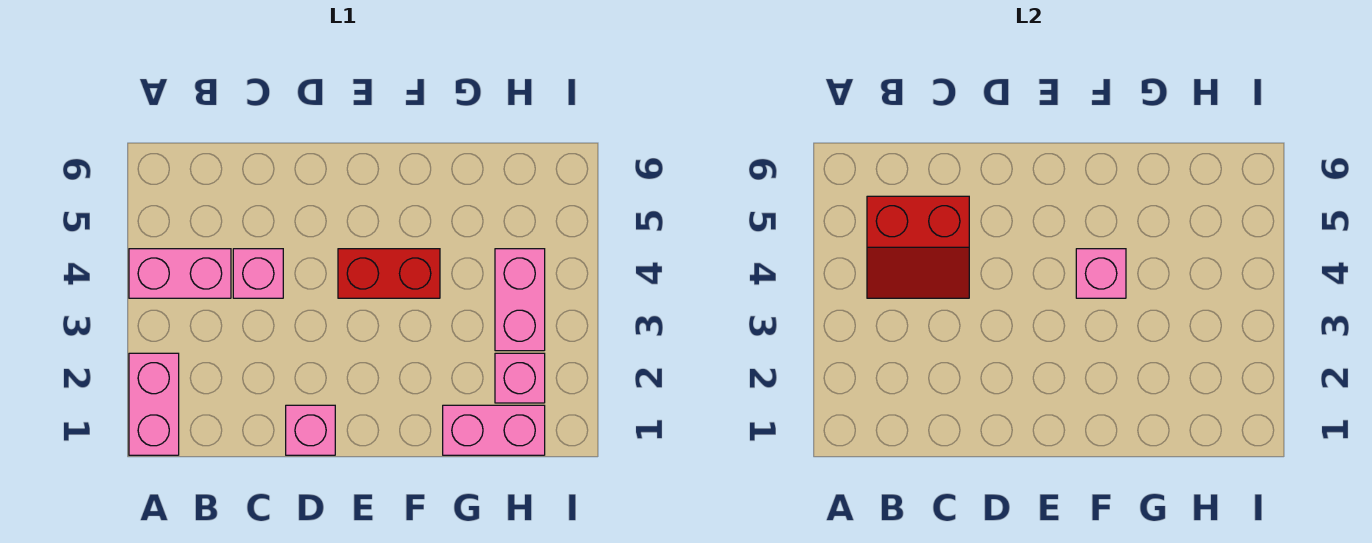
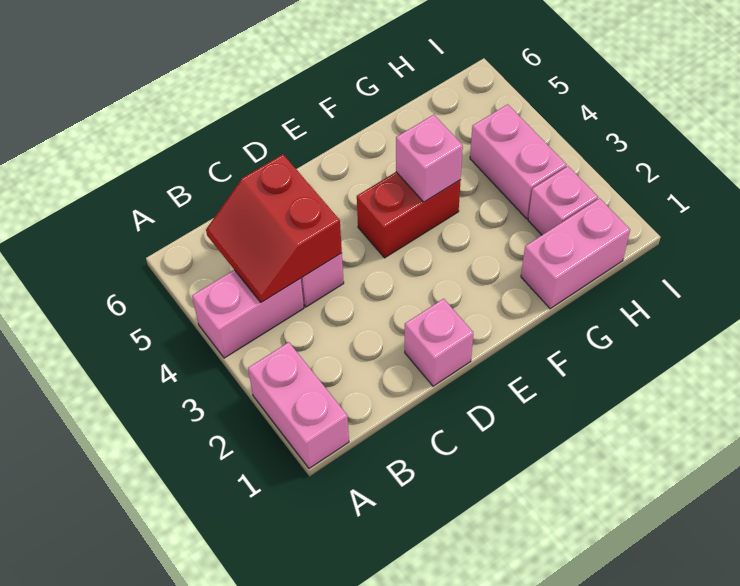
red 2x2 slope [867,196,969,298] -> red 2x2 slope turned to [206,154,342,302]

